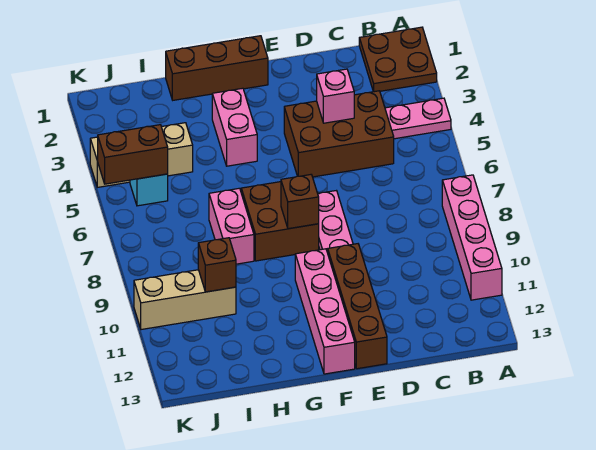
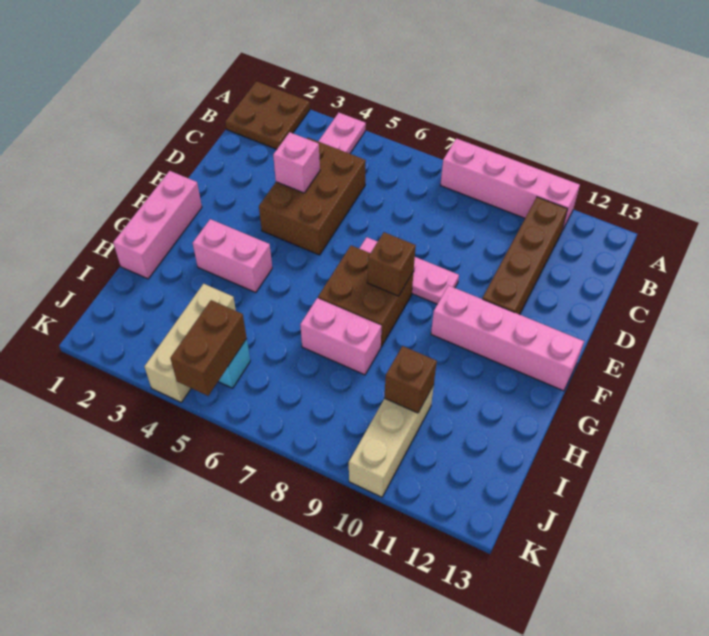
brown 1x4 brick [328,244,387,369] -> brown 1x4 brick turned to [482,197,567,315]
brown 1x3 brick [166,36,268,100] -> pink 1x3 brick [113,171,202,279]

